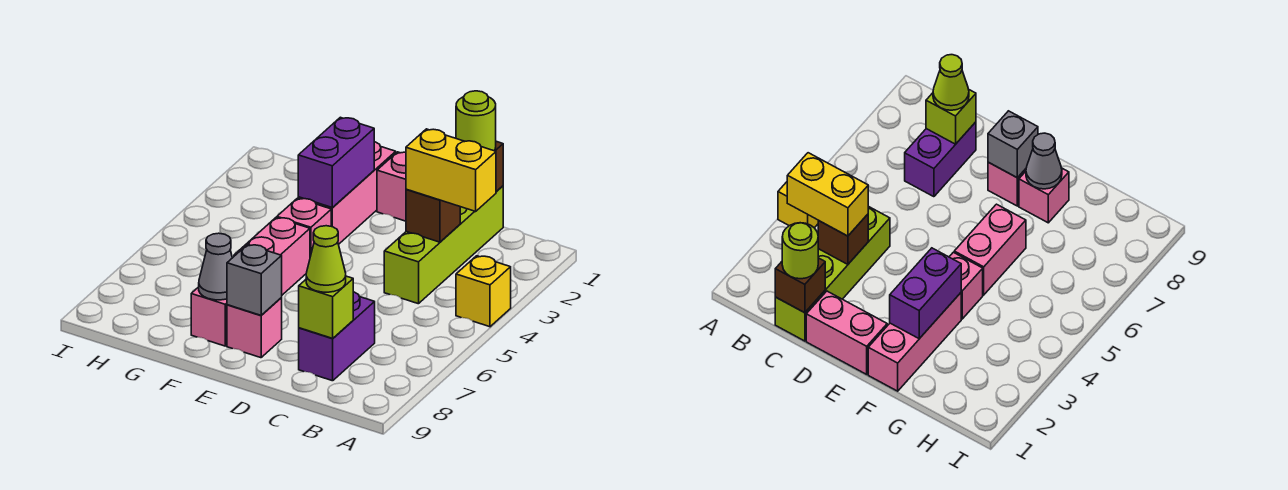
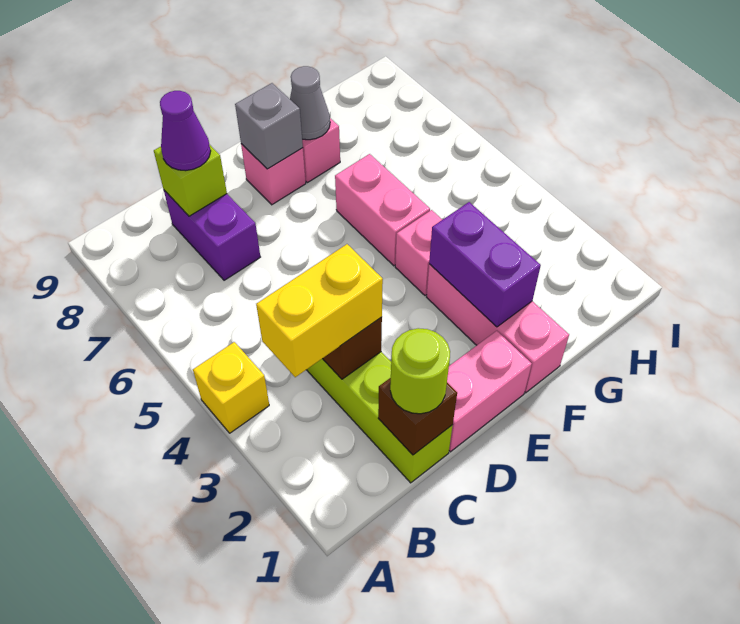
lime 1x1 cone [306,226,346,292] -> purple 1x1 cone [160,91,211,171]

